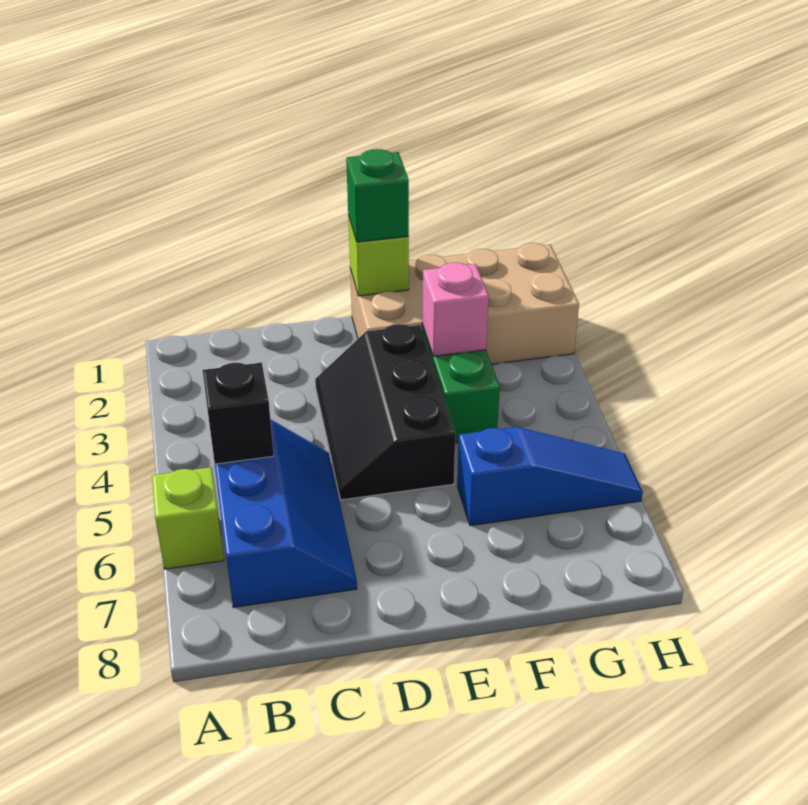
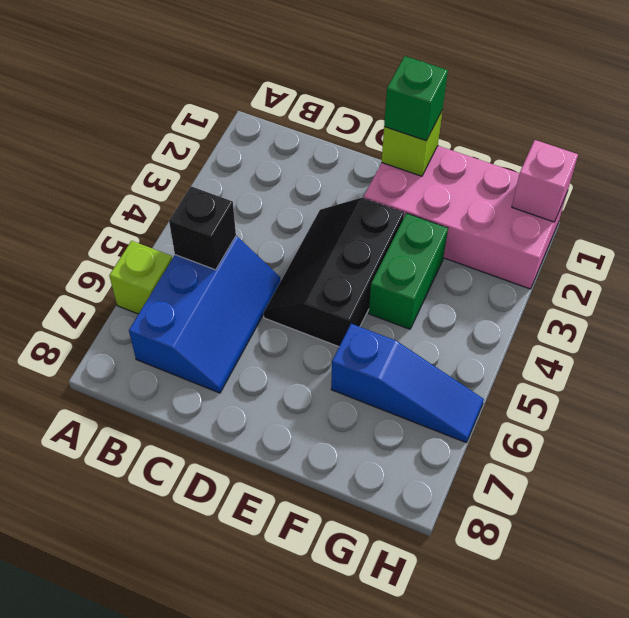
tan 2x4 brick [350,243,579,364] -> pink 2x4 brick [364,146,567,289]
pink 1x1 brick [422,263,489,356] -> pink 1x1 brick moved to [512,140,578,222]

